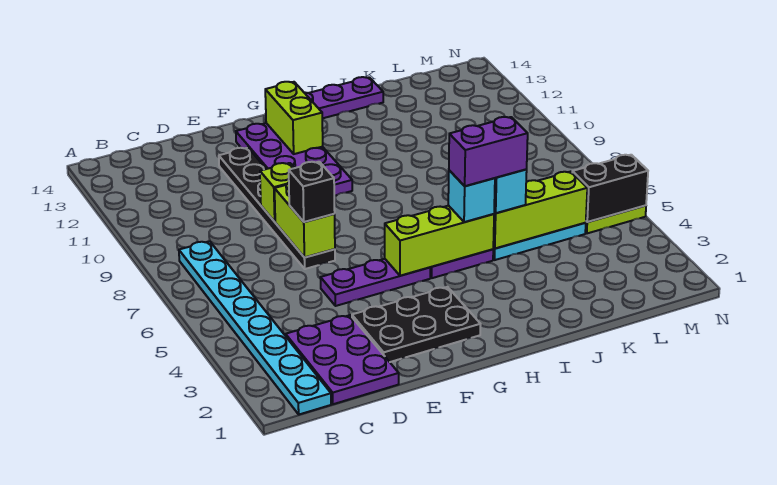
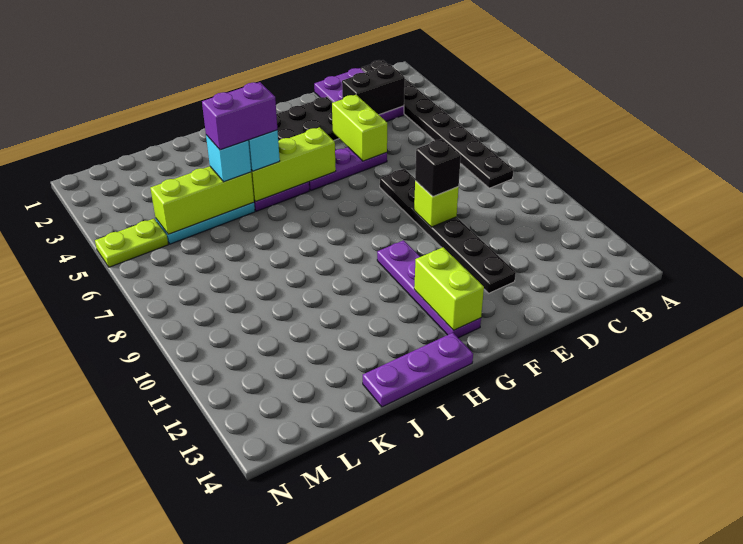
cyan 1x8 plate [179,241,331,414] -> black 1x8 plate [361,60,513,188]
lime 1x2 brick [275,183,335,257] -> lime 1x2 brick moved to [332,95,387,161]
black 1x1 brick [289,162,335,222] -> black 1x1 brick moved to [415,139,461,197]
purple 2x4 plate [236,123,352,196] -> purple 1x4 plate [377,240,481,338]
black 1x2 brick [572,155,648,222] -> black 1x2 brick moved to [342,64,405,115]

